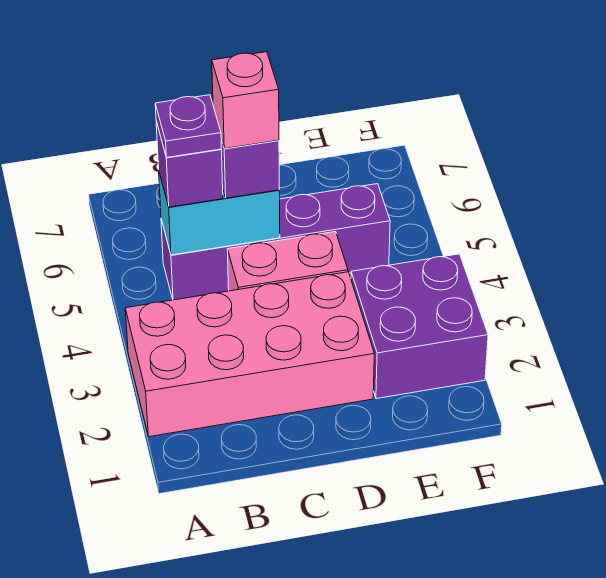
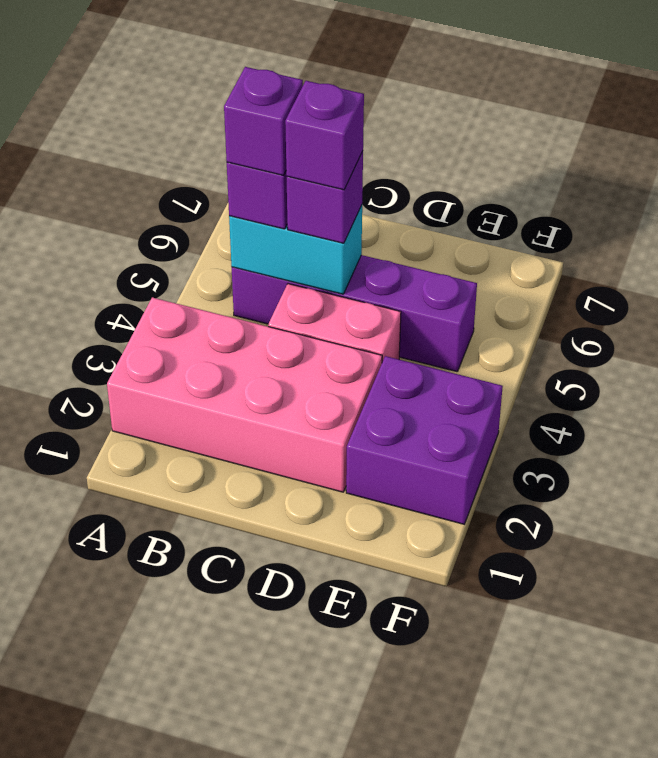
purple 1x1 plate [155,95,221,158] -> purple 1x1 brick [224,67,303,175]
pink 1x1 brick [212,52,279,149] -> purple 1x1 brick [285,81,364,190]

